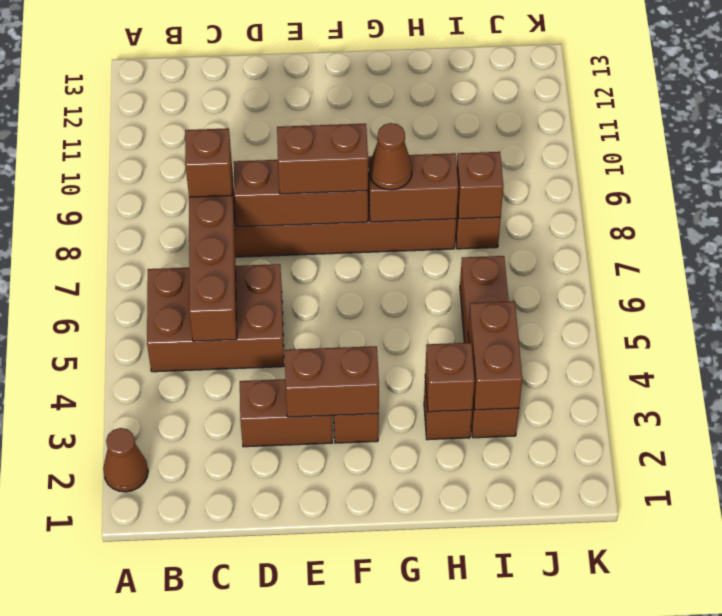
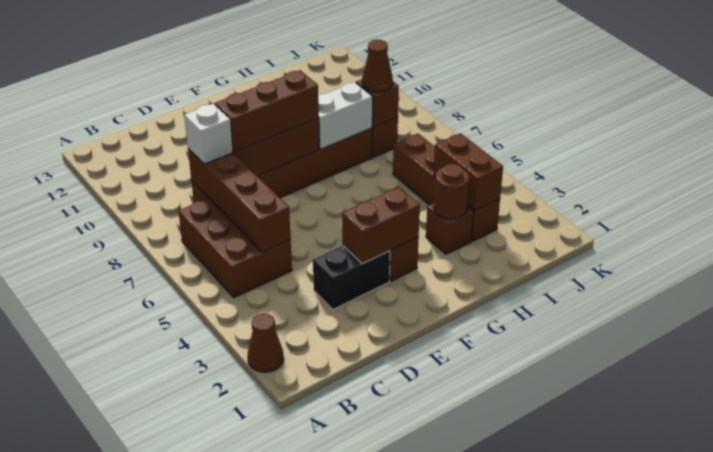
brown 2x3 brick [147,264,284,372] -> brown 2x3 brick turned to [178,198,292,298]
brown 1x1 brick [185,128,232,197] -> white 1x1 brick [184,104,233,164]
brown 1x2 brick [240,379,332,447] -> black 1x2 brick [313,246,390,309]
brown 1x2 brick [277,124,368,194] -> brown 1x3 brick [215,70,319,152]
brown 1x2 brick [368,153,458,222] -> white 1x2 brick [318,82,373,149]
brown 1x1 cone [369,123,412,190] -> brown 1x1 cone moved to [362,40,393,92]
brown 1x1 brick [425,343,475,412] -> brown 1x1 round brick [434,164,469,219]

